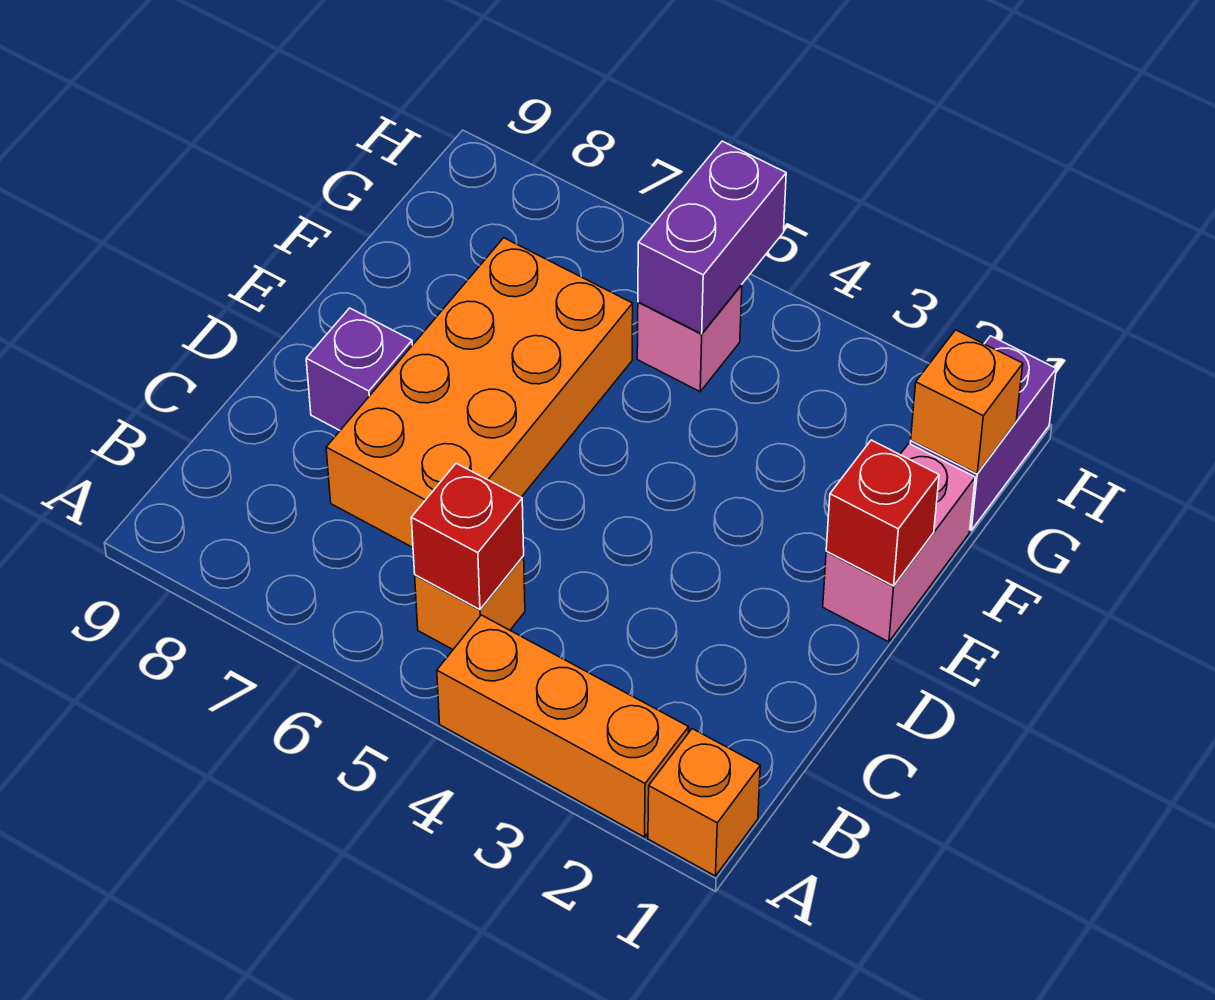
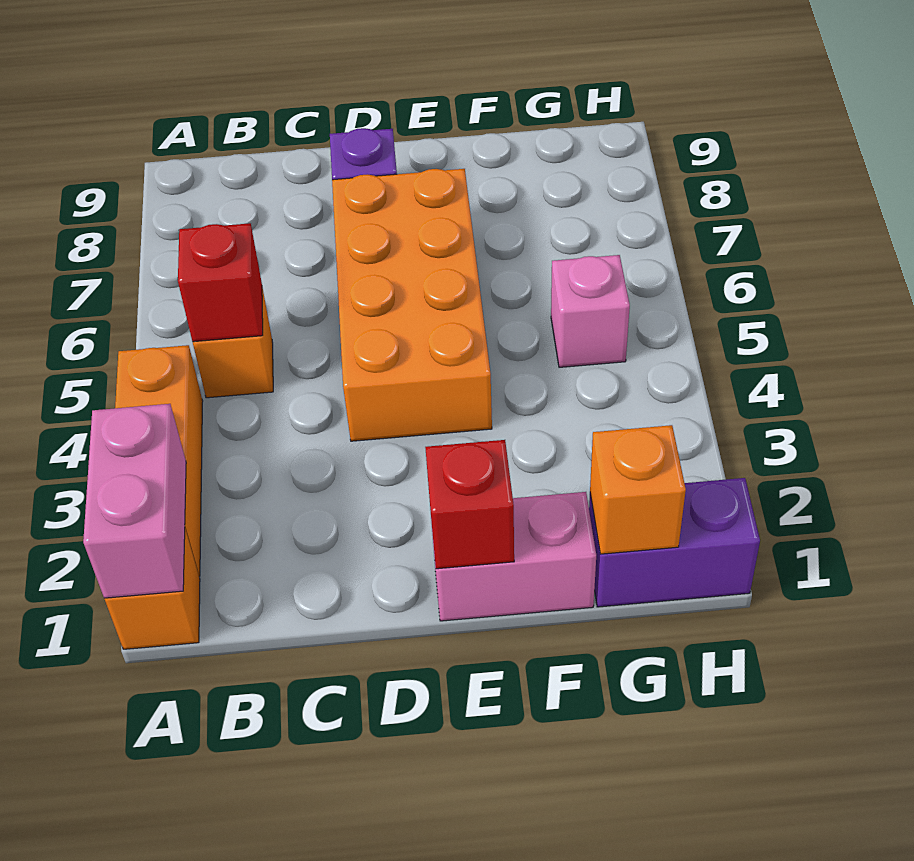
none -> pink 1x2 brick [83,404,186,598]
orange 2x4 brick [326,238,633,547] -> orange 2x4 brick turned to [332,169,492,441]
purple 1x2 brick [638,141,786,334] -> none

